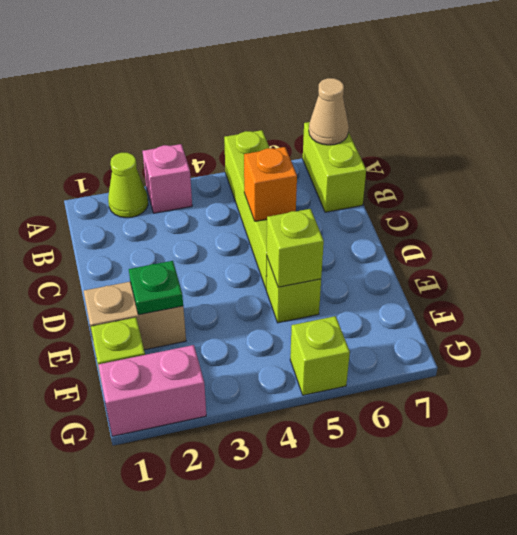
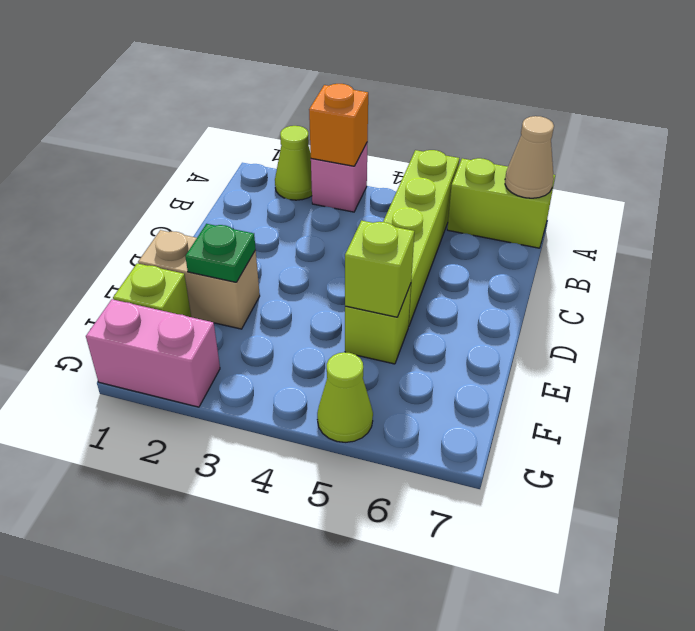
lime 1x2 brick [303,122,366,212] -> lime 1x2 brick turned to [447,158,555,248]
orange 1x1 brick [244,147,297,221] -> orange 1x1 brick moved to [309,84,368,166]
lime 1x1 brick [290,316,350,395] -> lime 1x1 cone [317,352,373,442]

